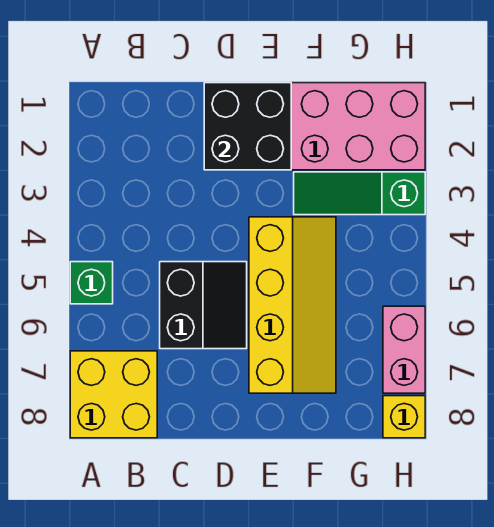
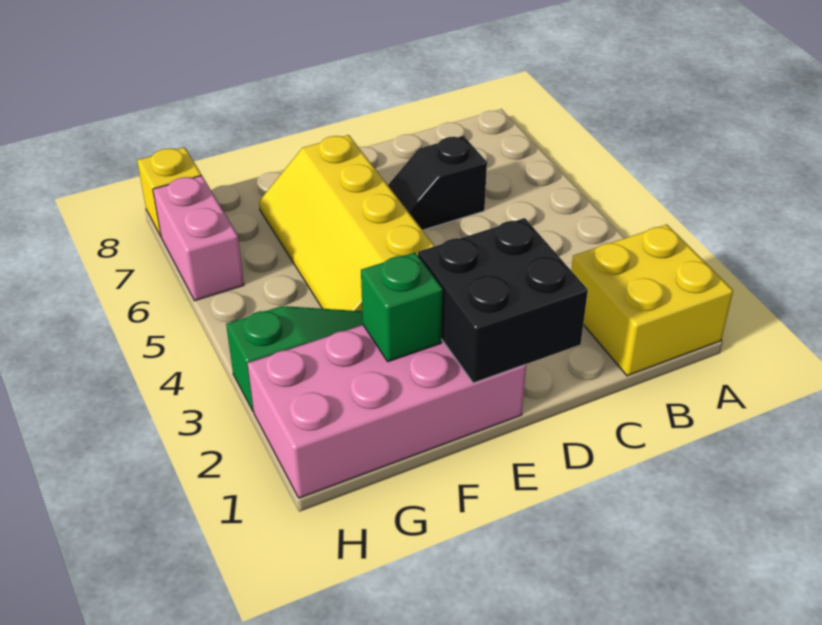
green 1x1 brick [70,262,113,304] -> green 1x1 brick moved to [361,253,443,362]
yellow 2x2 brick [70,351,157,438] -> yellow 2x2 brick moved to [571,225,733,376]
black 2x2 slope [160,262,247,349] -> black 1x2 slope [388,136,487,230]

